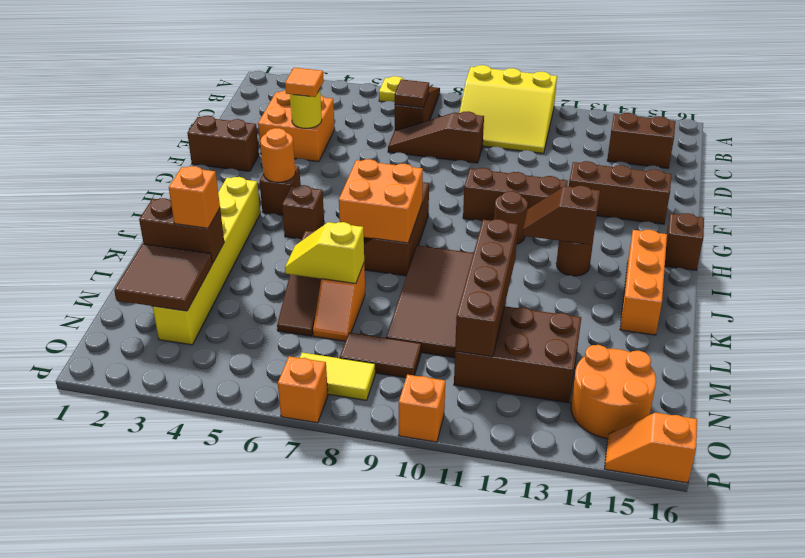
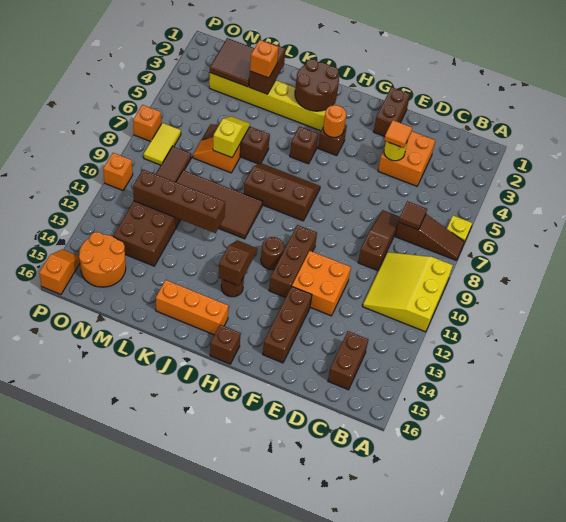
none -> brown 2x2 round brick [295,59,339,111]
orange 2x2 brick [339,159,423,243] -> orange 2x2 brick moved to [292,251,351,316]

